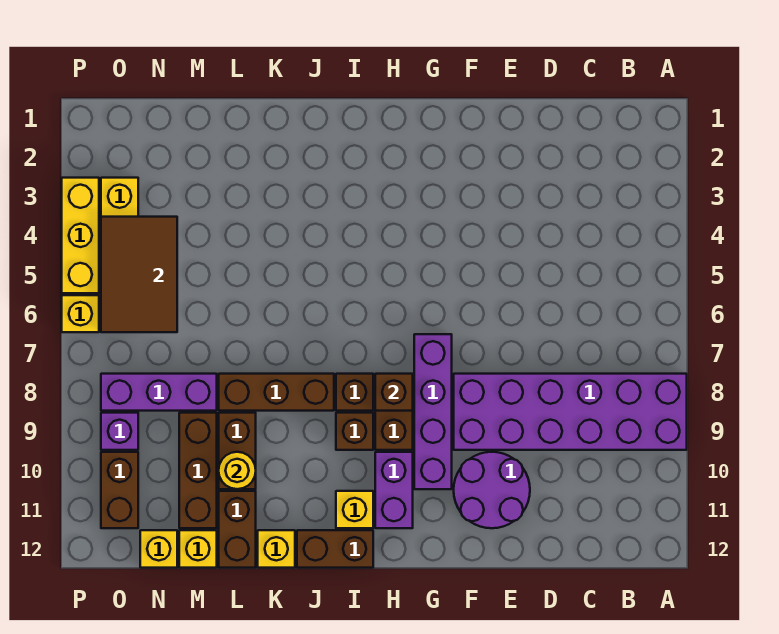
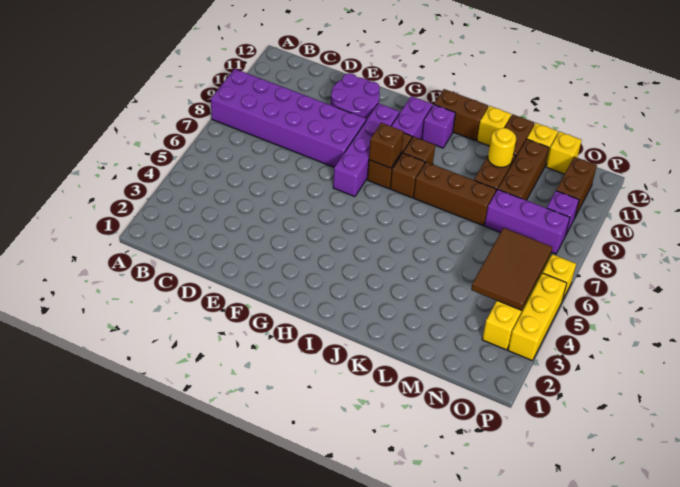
yellow 1x1 brick [336,491,373,528] -> purple 1x1 brick [422,105,455,148]

